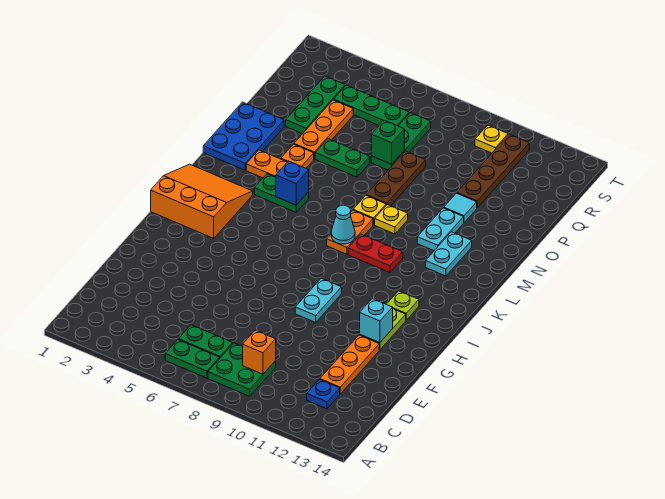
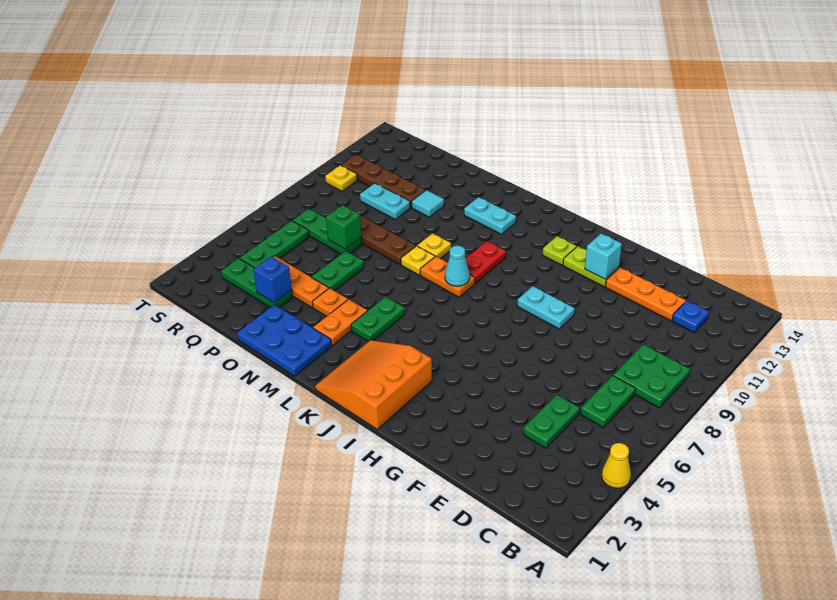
none -> yellow 1x1 cone [602,443,631,488]
green 1x2 plate [165,340,220,378] -> green 1x2 plate moved to [523,395,579,448]
orange 1x1 brick [243,330,276,374] -> none
blue 1x1 brick [276,161,309,205] -> blue 1x1 brick moved to [253,256,292,303]
cyan 1x2 plate [417,208,464,251] -> cyan 1x2 plate moved to [360,183,410,219]

